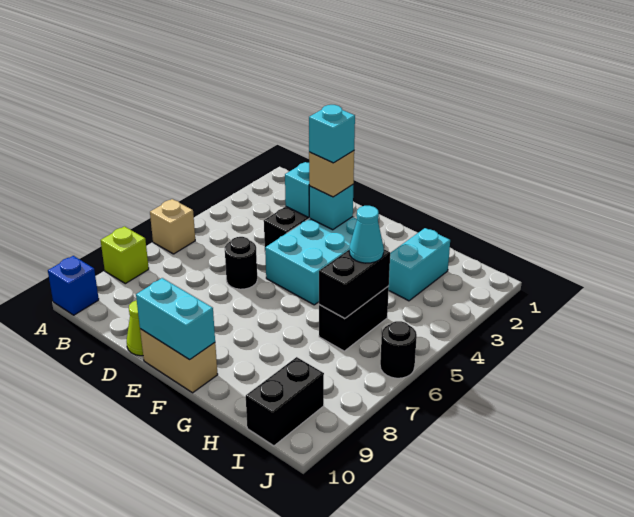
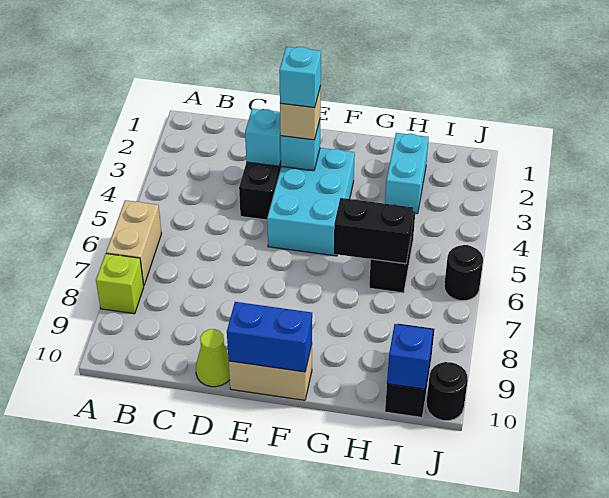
tan 1x1 brick [150,199,195,254] -> tan 1x2 brick [106,200,162,285]
blue 1x1 brick [48,256,99,315] -> blue 1x1 brick moved to [387,324,433,389]
black 1x1 round brick [225,237,257,289] -> black 1x1 round brick moved to [427,362,468,421]
cyan 1x2 brick [136,278,215,360] -> blue 1x2 brick [227,302,312,372]
black 1x2 brick [319,249,390,319] -> black 1x2 brick turned to [334,198,413,264]
cyan 1x1 cone [349,206,384,263] -> none

